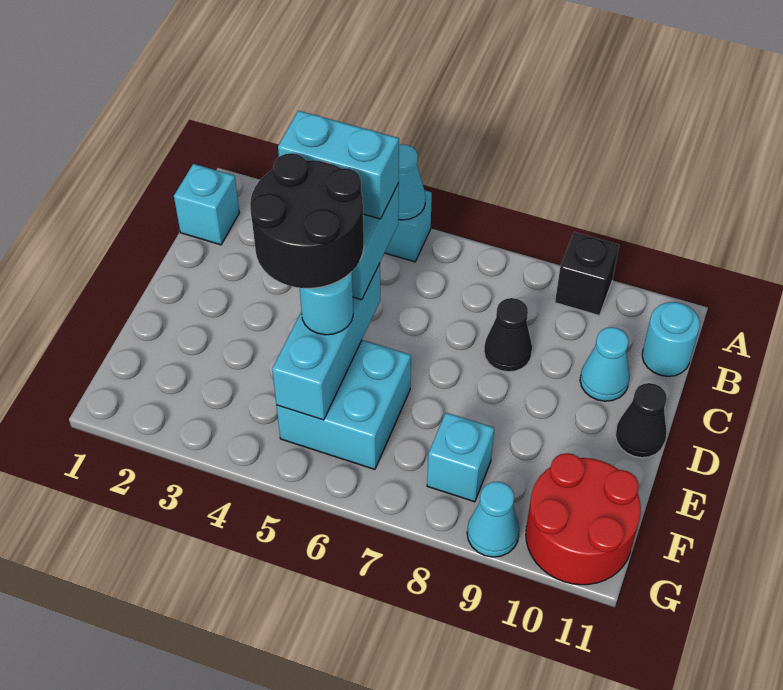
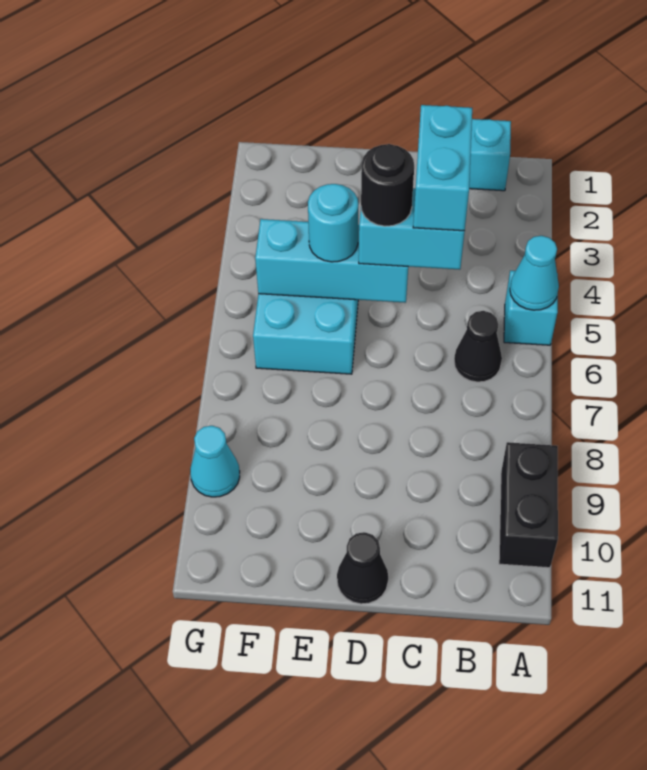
black 1x1 brick [555,232,619,315] -> black 1x2 brick [499,442,558,568]
cyan 1x1 round brick [642,302,700,376] -> none
black 1x1 cone [484,298,532,372] -> black 1x1 cone moved to [454,311,502,382]
cyan 1x1 cone [580,327,630,401] -> none
black 2x2 round brick [250,153,364,288] -> black 1x1 round brick [361,144,414,226]
cyan 1x1 brick [427,413,494,502] -> none
red 2x2 round brick [526,453,641,585] -> none

